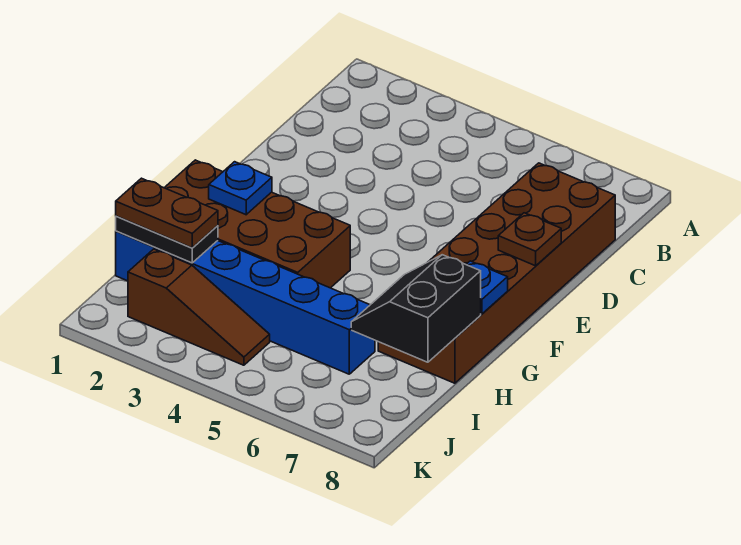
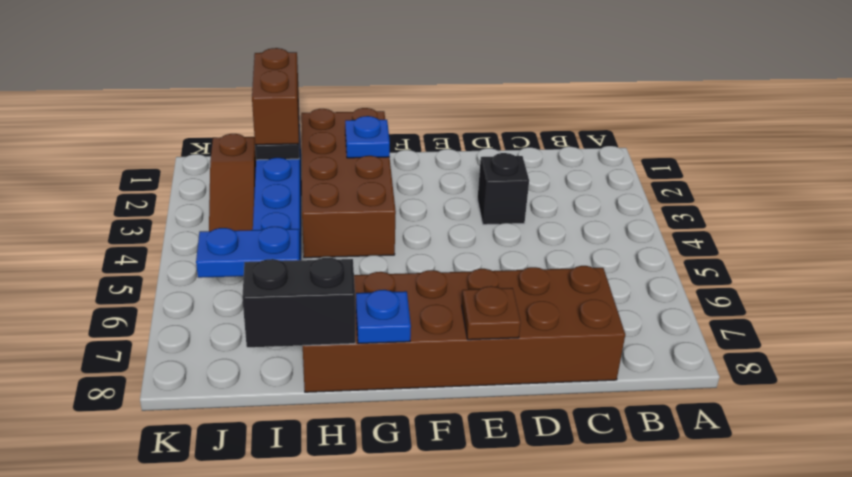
none -> black 1x1 brick [477,153,529,225]
brown 1x2 plate [116,178,218,248] -> brown 1x2 brick [252,48,299,145]
none -> blue 1x2 plate [196,227,300,278]

